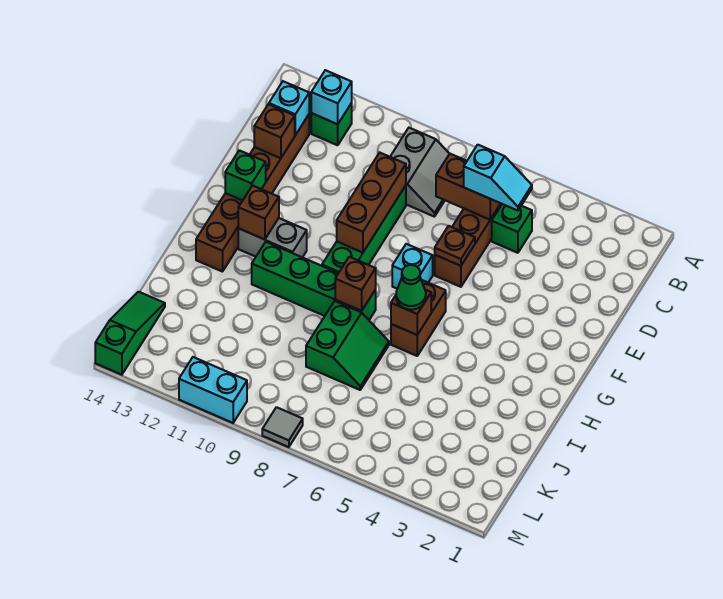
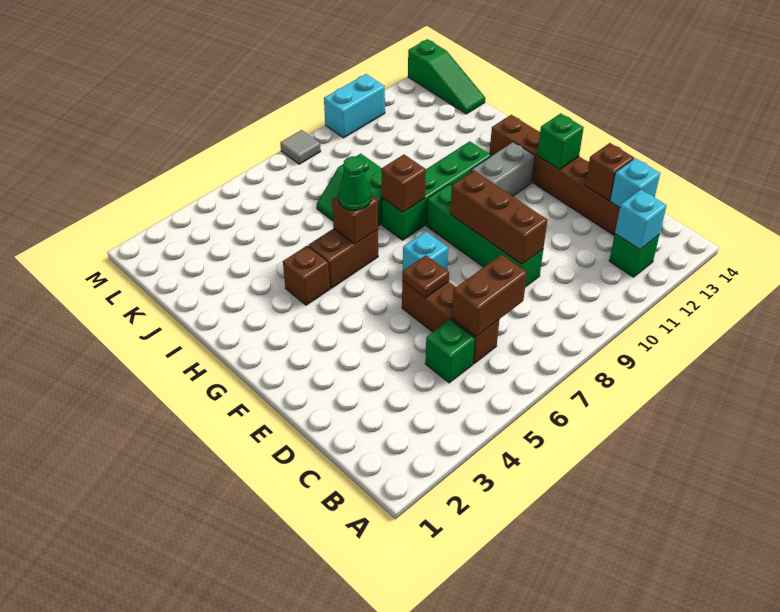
grey 2x2 slope [390,128,449,217] -> none
cyan 1x2 slope [464,145,532,211] -> none
brown 1x2 brick [391,280,446,356] -> brown 1x2 brick turned to [309,229,378,288]
brown 1x1 brick [238,186,279,240] -> brown 1x1 brick moved to [283,246,330,305]

